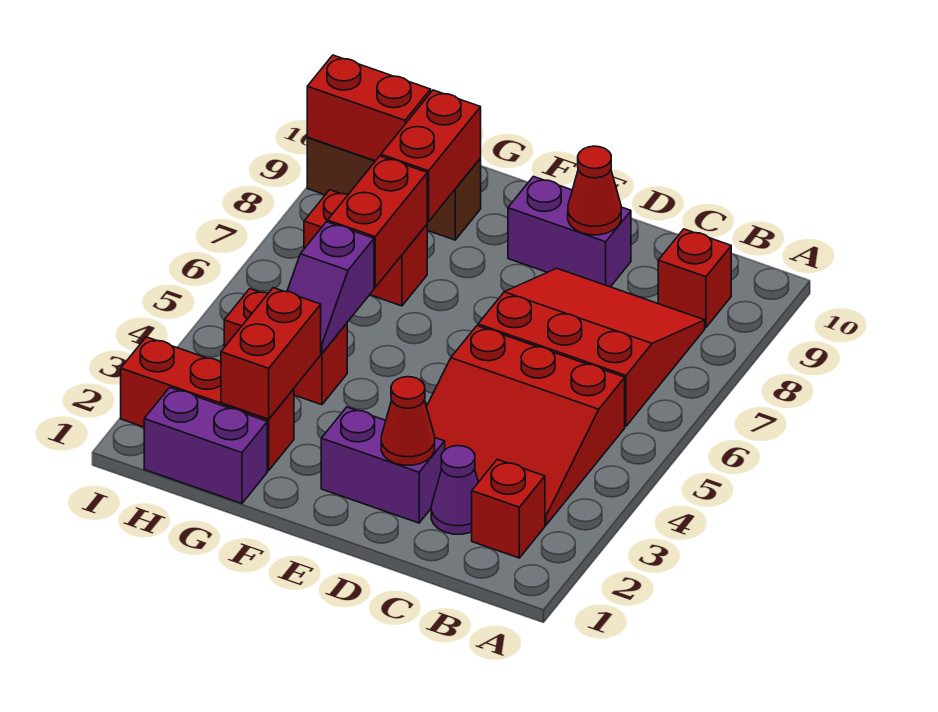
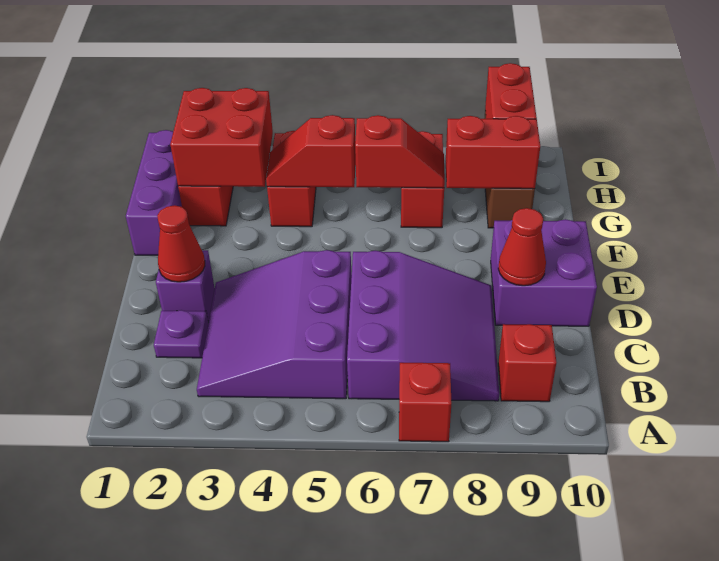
red 1x1 brick [472,459,545,558] -> red 1x1 brick moved to [399,363,451,442]
red 3x3 slope [426,326,625,525] -> purple 3x3 slope [197,250,352,399]
red 3x3 slope [478,268,705,426] -> purple 3x3 slope [347,251,499,401]
purple 1x1 cone [431,446,478,534] -> purple 1x1 plate [154,310,209,358]
purple 1x2 brick [321,407,445,523] -> purple 1x1 brick [156,250,215,322]
purple 1x2 brick [508,176,631,287] -> purple 2x2 brick [491,219,597,326]
purple 1x2 brick [144,387,267,503] -> purple 1x3 brick [126,130,182,255]
red 1x2 brick [221,288,321,419] -> red 2x2 brick [170,88,273,187]
purple 1x2 slope [287,222,374,353] -> red 1x2 slope [266,115,356,187]
red 1x2 brick [328,156,427,287] -> red 1x2 slope [355,115,445,188]

